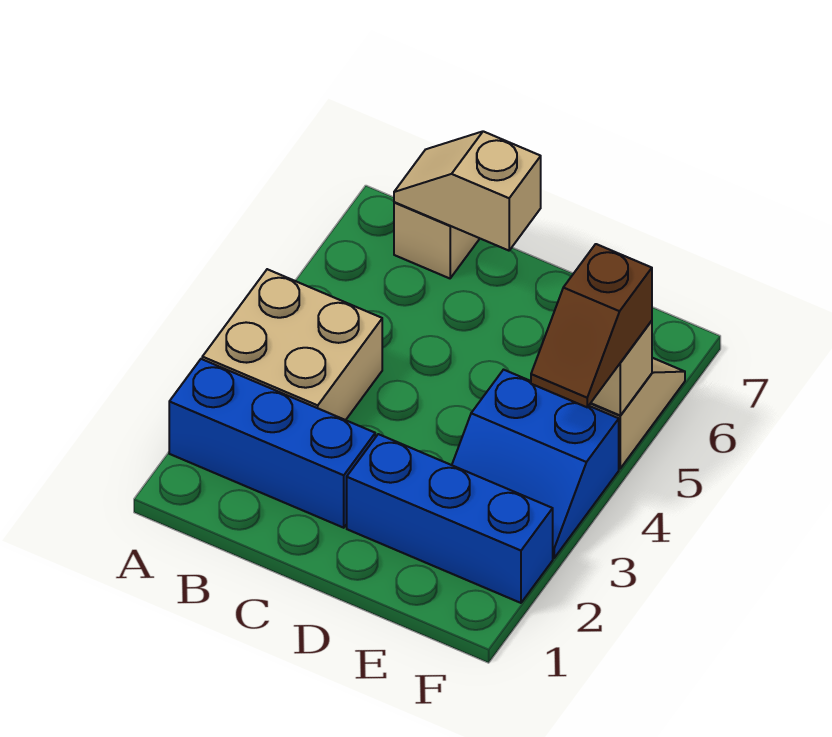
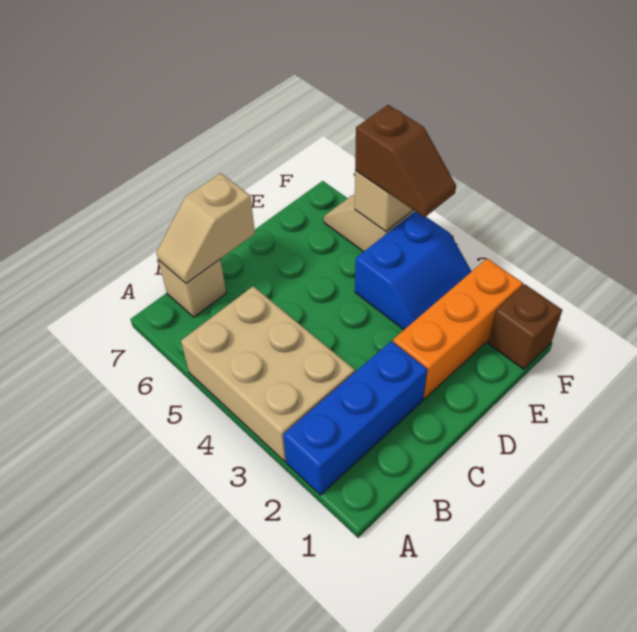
tan 2x2 brick [202,269,382,420] -> tan 2x3 brick [181,286,355,462]
blue 1x3 brick [347,434,553,603] -> orange 1x3 brick [393,259,523,399]
none -> brown 1x1 brick [488,284,562,370]

